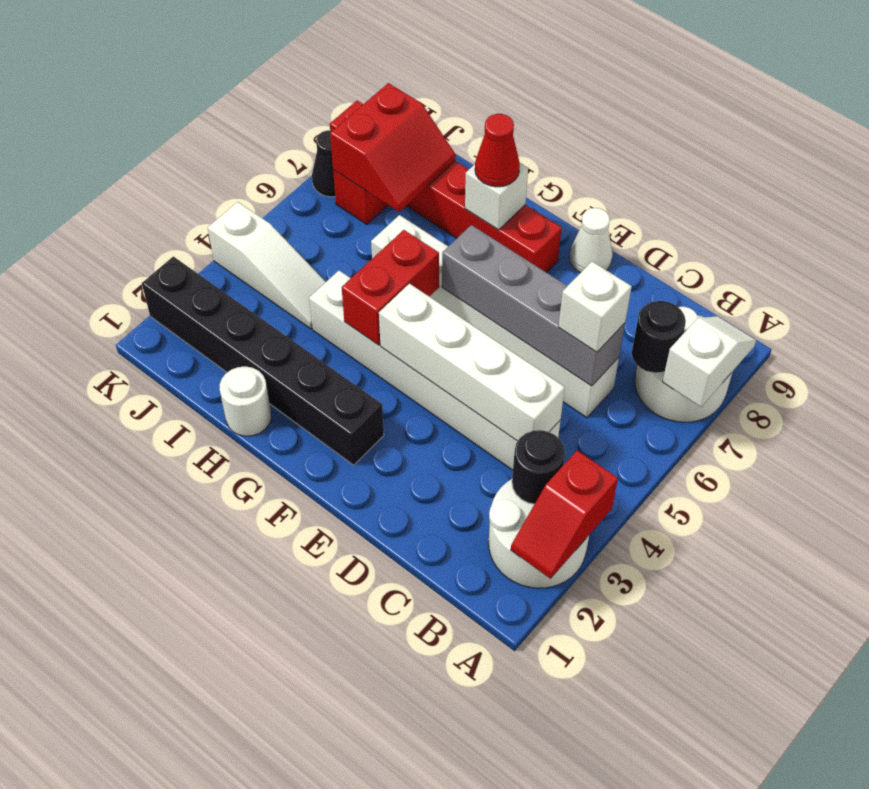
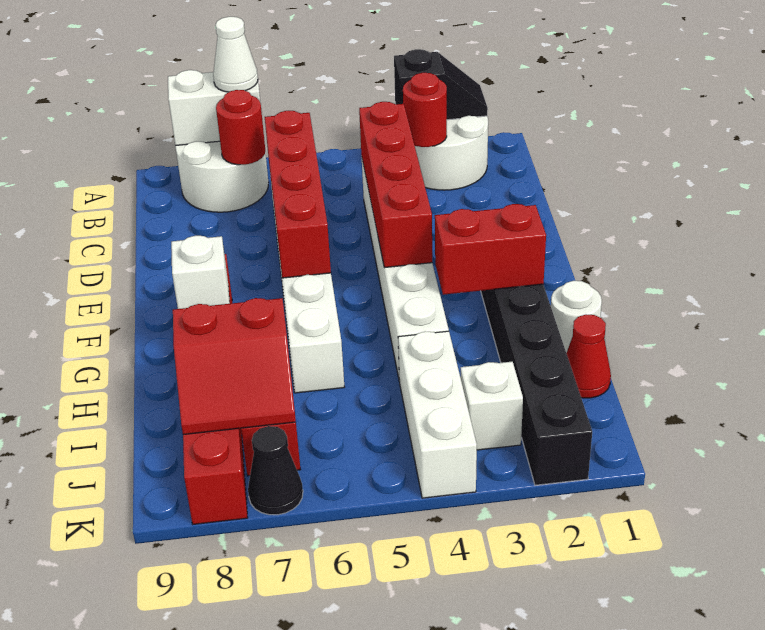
red 1x2 slope [511,450,618,579] -> black 1x2 slope [394,49,488,120]
white 1x2 slope [663,316,756,407] -> white 1x2 brick [168,68,260,146]
black 1x1 round brick [512,430,565,504] -> red 1x1 round brick [403,73,447,147]
black 1x1 round brick [632,301,686,373] -> red 1x1 round brick [216,90,265,165]
white 1x4 brick [379,284,565,441] -> red 1x4 brick [359,102,432,268]
grey 1x4 brick [442,225,625,386] -> red 1x4 brick [265,111,331,278]
white 1x1 brick [559,262,632,352] -> white 1x1 brick moved to [460,362,523,450]
white 1x1 cone [570,208,613,273] -> white 1x1 cone moved to [213,17,258,92]
red 1x2 brick [342,230,439,345] -> red 1x2 brick moved to [435,204,546,295]
red 1x1 cone [475,114,520,187] -> red 1x1 cone moved to [566,314,611,398]
white 1x3 slope [208,202,325,329] -> white 1x3 brick [398,331,477,498]
red 2x2 slope [330,83,456,212] -> red 2x2 slope turned to [173,298,296,435]

